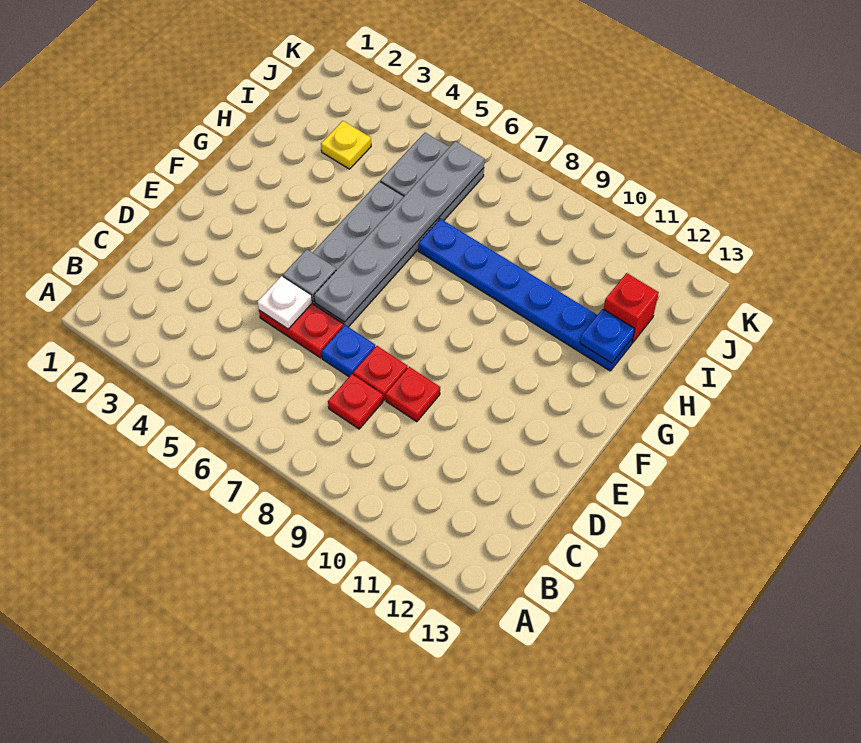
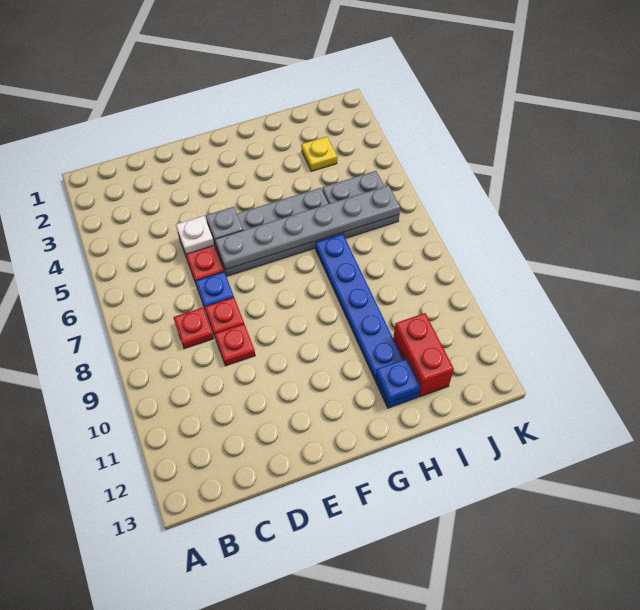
red 1x1 brick [604,273,659,343] -> red 1x2 brick [393,313,454,397]

